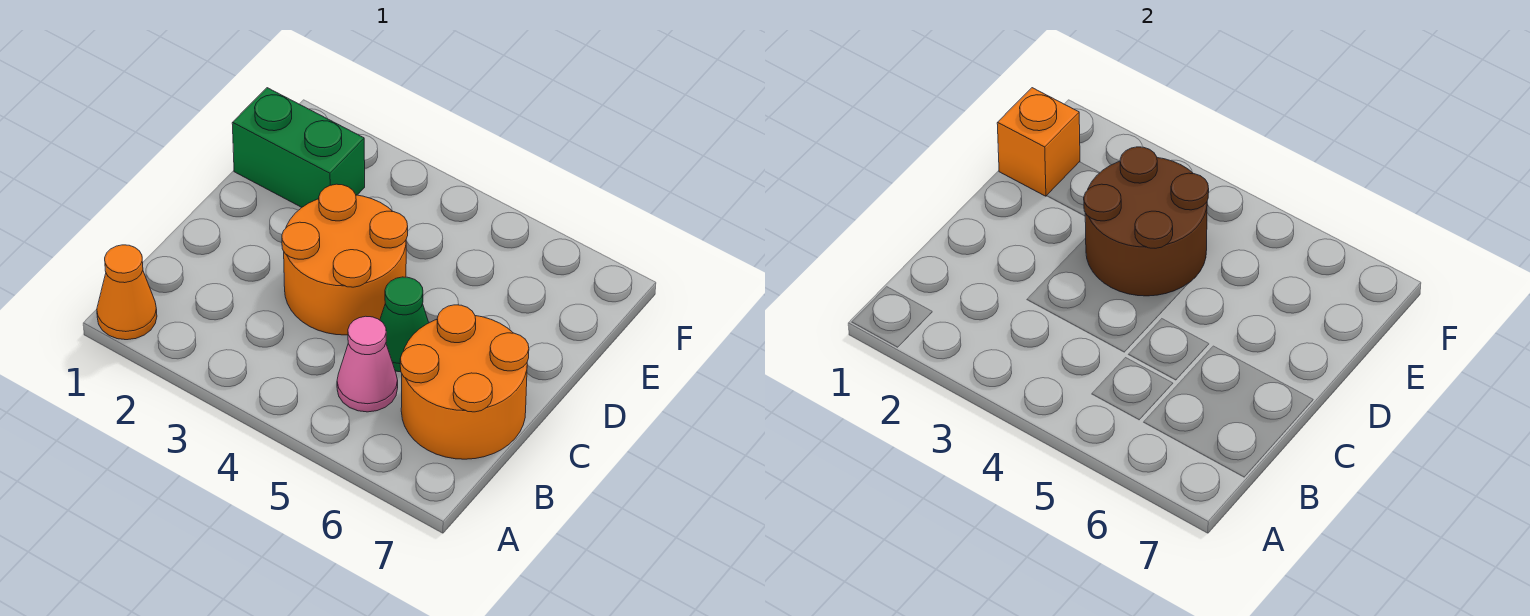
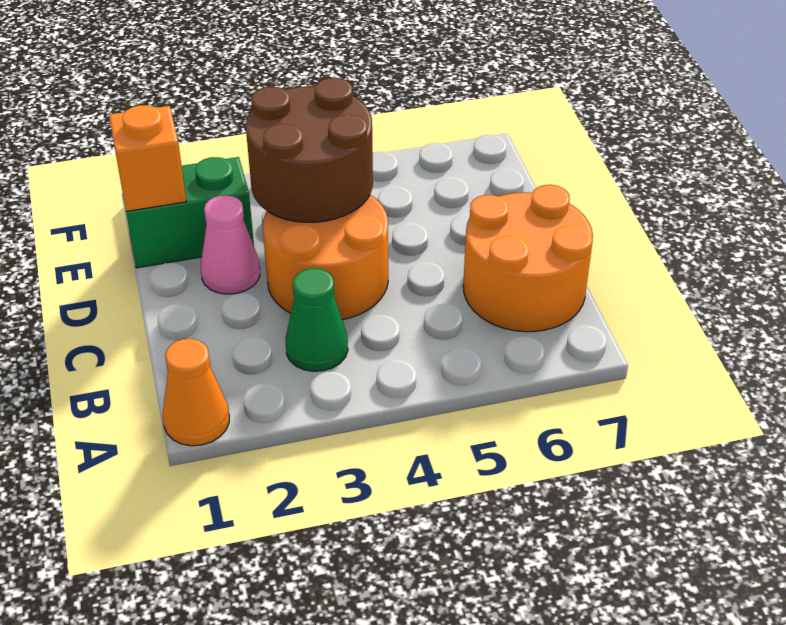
pink 1x1 cone [337,316,398,412] -> pink 1x1 cone moved to [201,195,260,294]
green 1x1 cone [380,277,429,372] -> green 1x1 cone moved to [285,268,348,371]

